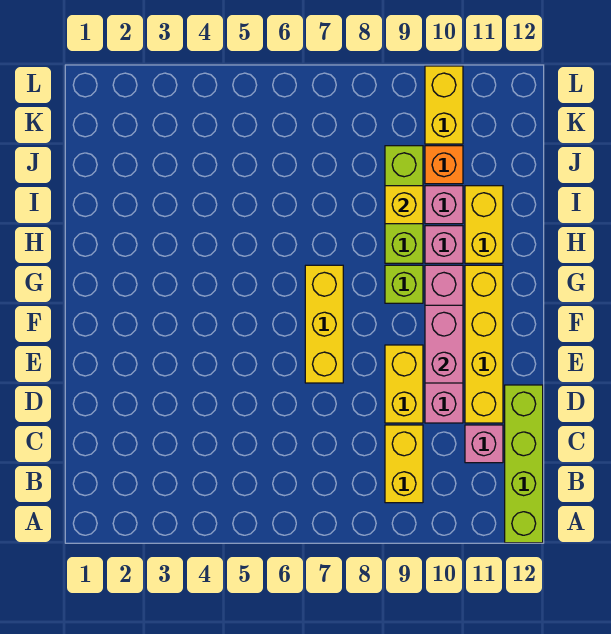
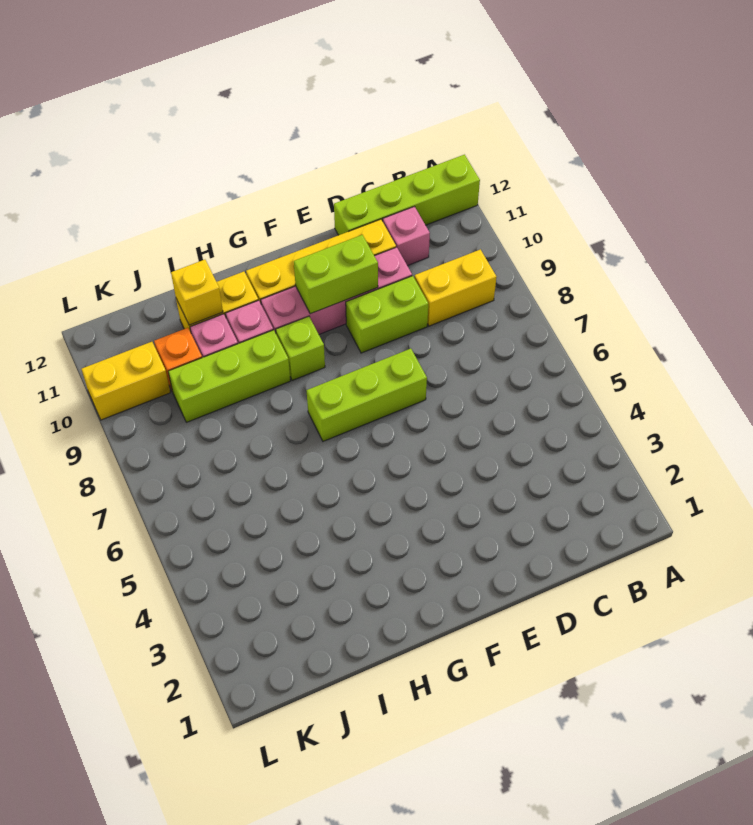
yellow 1x2 brick [385,345,423,423] -> lime 1x2 brick [346,276,428,353]
yellow 1x3 brick [305,265,343,383] -> lime 1x3 brick [306,349,427,441]
pink 1x2 brick [425,305,463,383] -> lime 1x2 brick [294,235,378,314]
yellow 1x1 brick [385,186,423,224] -> yellow 1x1 brick moved to [171,260,223,325]

